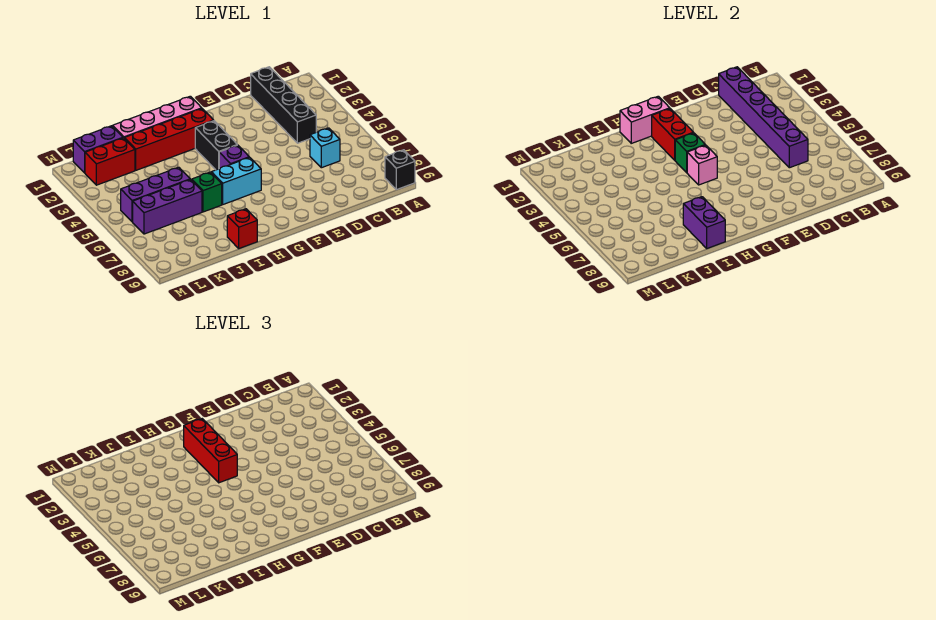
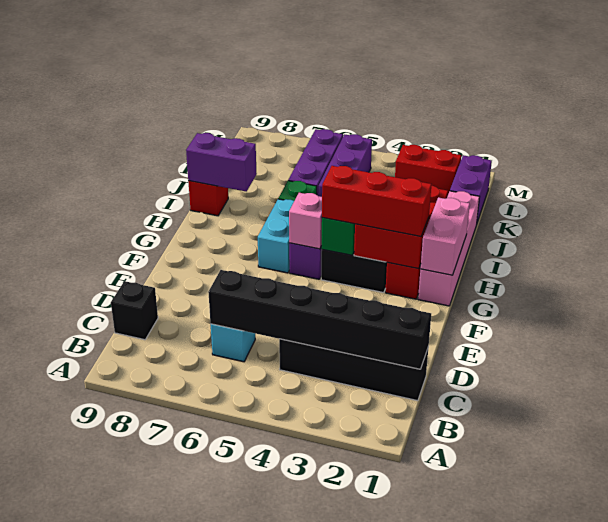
black 1x1 brick [385,150,415,190] -> black 1x1 brick moved to [111,281,158,340]
purple 1x6 brick [719,67,808,168] -> black 1x6 brick [208,270,431,369]
red 1x2 brick [85,138,135,185] -> red 1x2 brick turned to [395,145,461,194]

